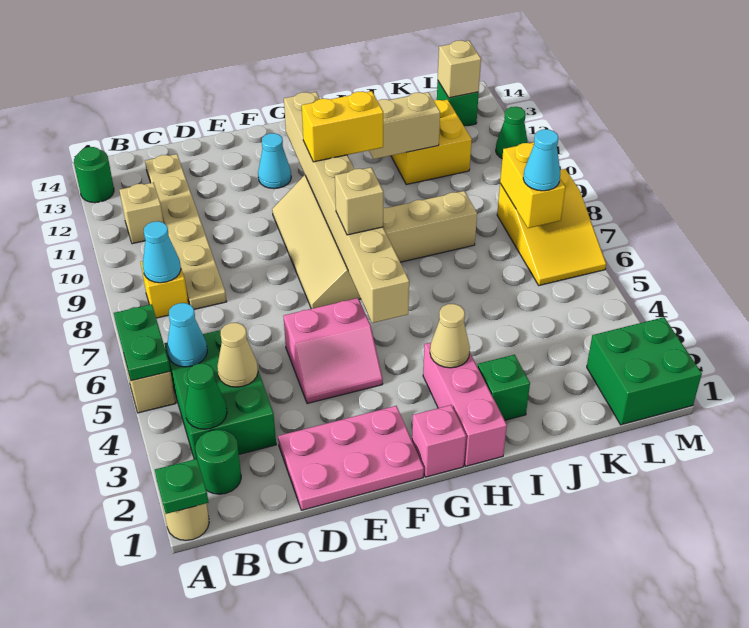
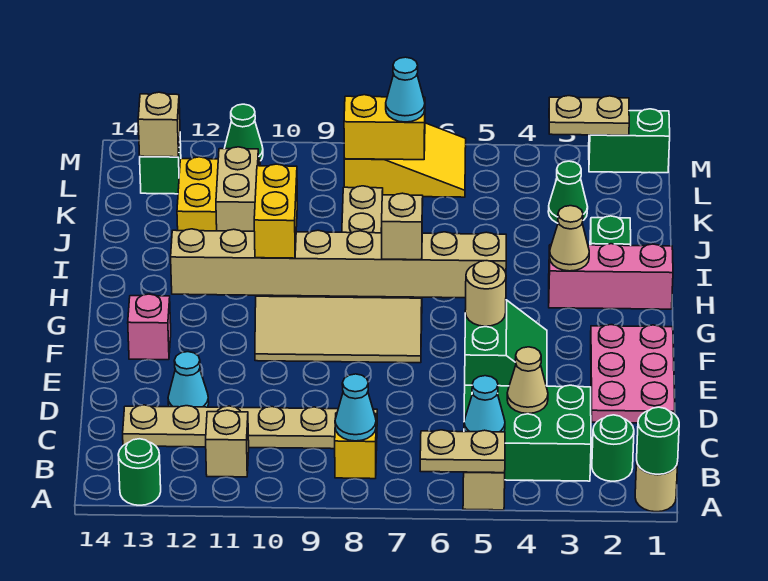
green 1x1 plate [155,459,209,514] -> green 1x1 round brick [637,407,679,474]
green 1x2 plate [114,304,170,381] -> tan 1x2 plate [420,430,505,473]
green 1x1 cone [185,363,227,429] -> green 1x1 cone moved to [548,161,588,223]
pink 2x2 slope [283,298,383,404] -> green 2x2 slope [465,300,547,386]
none -> tan 1x1 round brick [465,261,506,326]
cyan 1x1 cone [258,133,291,189] -> cyan 1x1 cone moved to [168,352,209,407]
pink 1x1 brick [412,405,466,477] -> pink 1x1 brick moved to [128,294,171,360]
green 2x2 brick [587,317,702,425] -> green 1x2 brick [589,109,670,173]
none -> tan 1x2 plate [549,96,629,135]

